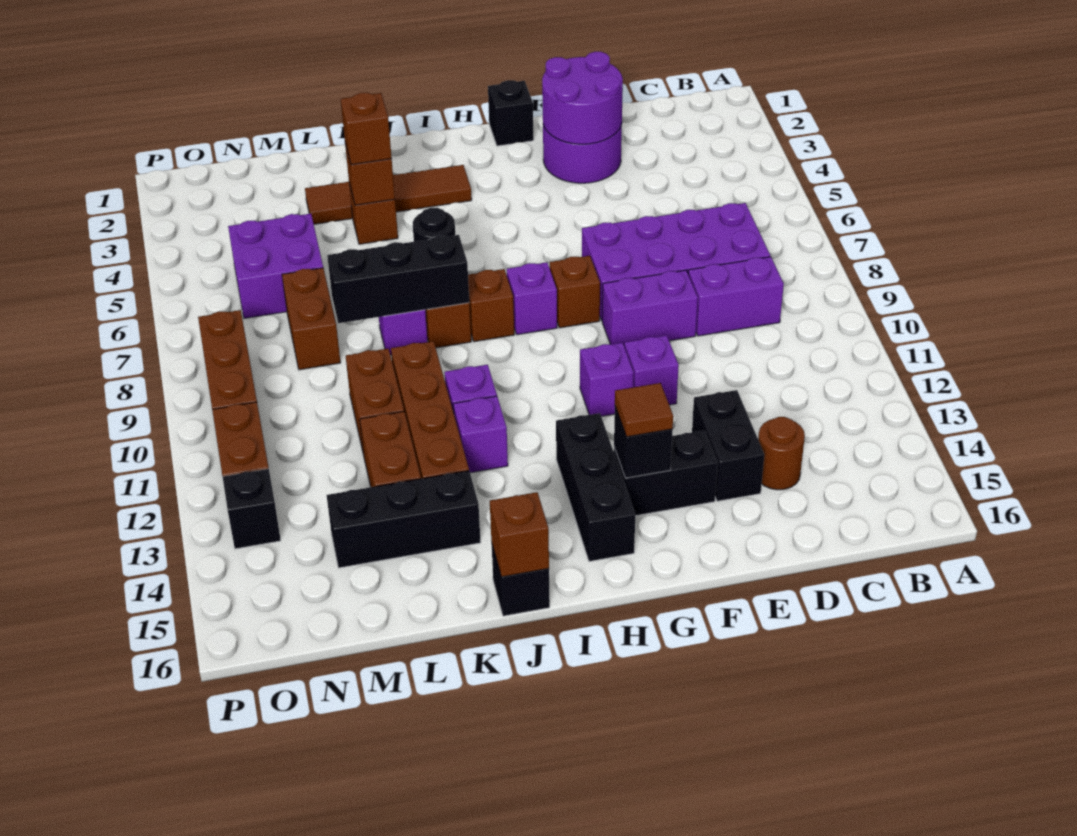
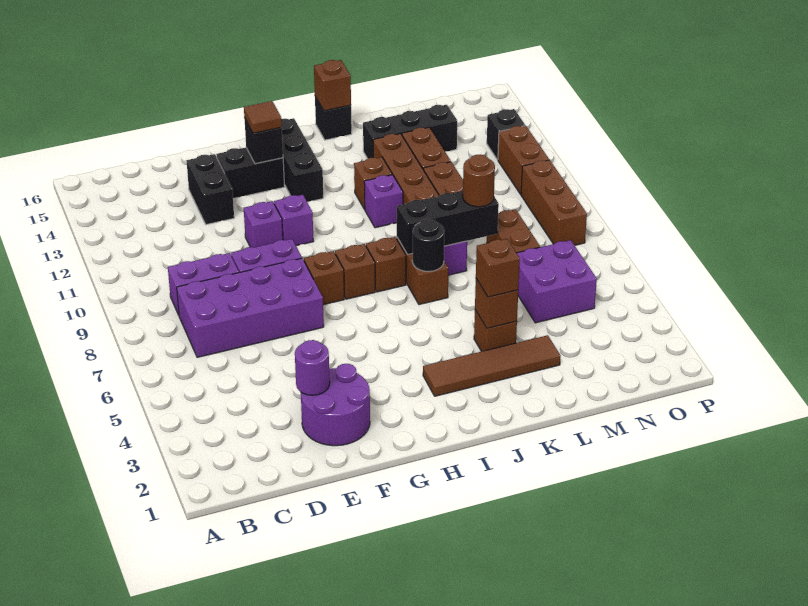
brown 1x1 round brick [758,417,805,490] -> brown 1x1 round brick moved to [463,155,495,207]
purple 2x2 round brick [542,52,623,144] -> purple 1x1 round brick [295,340,330,395]
black 1x1 brick [488,80,534,146] -> none
purple 1x1 brick [507,262,557,335] -> brown 1x1 brick [335,244,375,299]
purple 1x1 brick [453,396,508,473] -> brown 1x1 brick [354,157,392,209]

